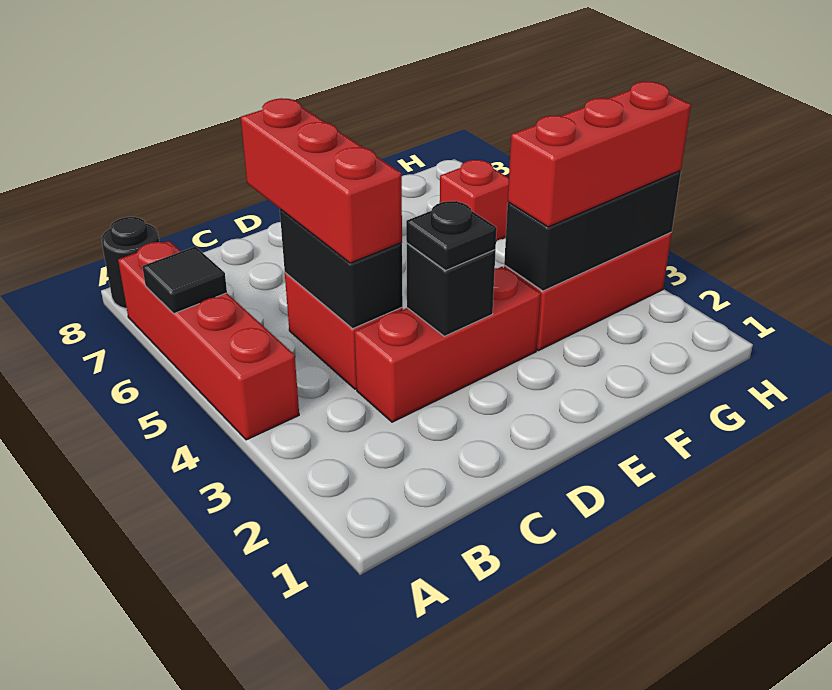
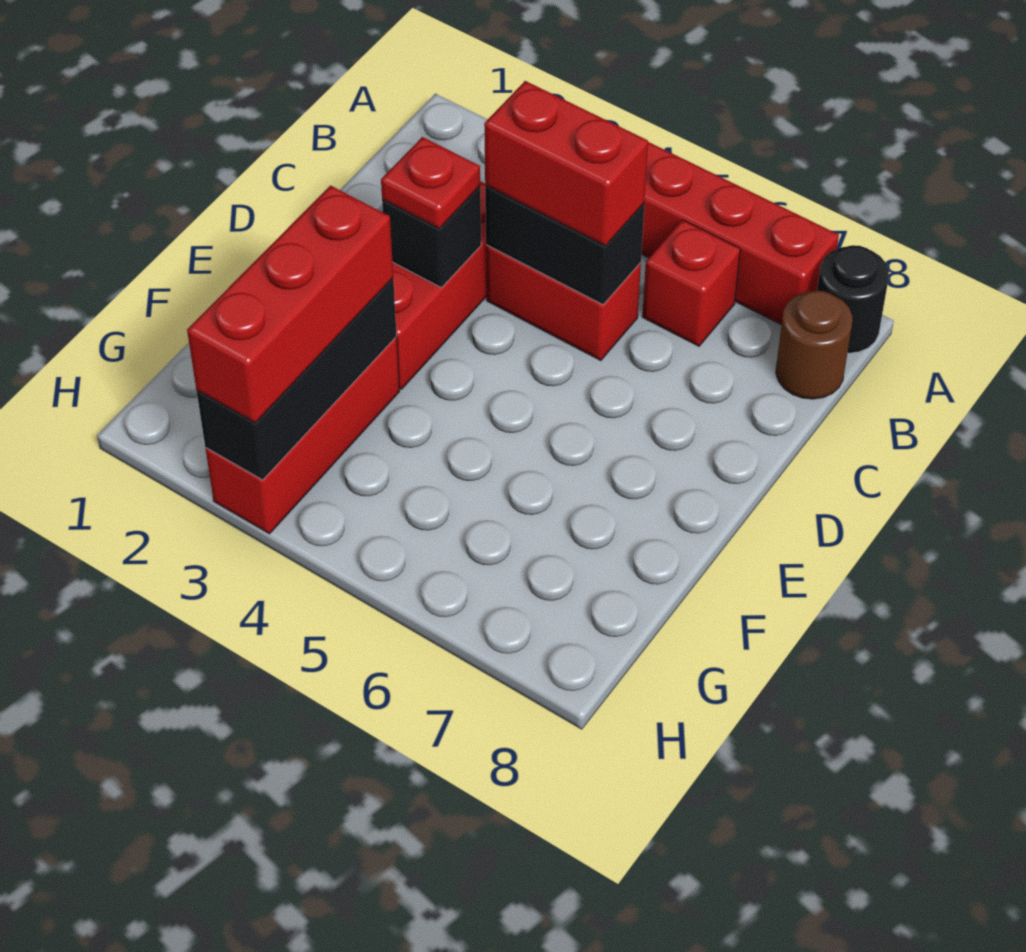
black 1x1 tile [142,247,227,314] -> none
none -> brown 1x1 round brick [776,291,852,399]
red 1x3 brick [241,98,402,263] -> red 1x2 brick [484,81,648,246]
black 1x1 plate [406,201,497,271] -> red 1x1 plate [381,137,480,228]
red 1x1 brick [440,160,509,241] -> red 1x1 brick moved to [642,220,740,346]

